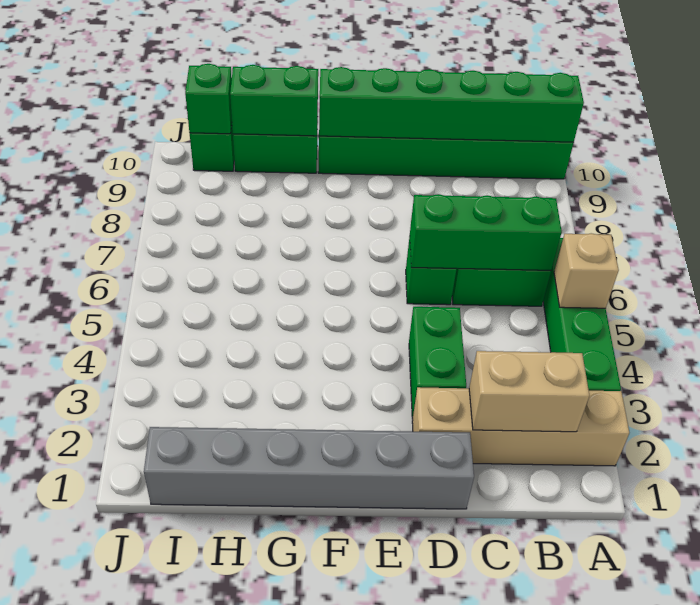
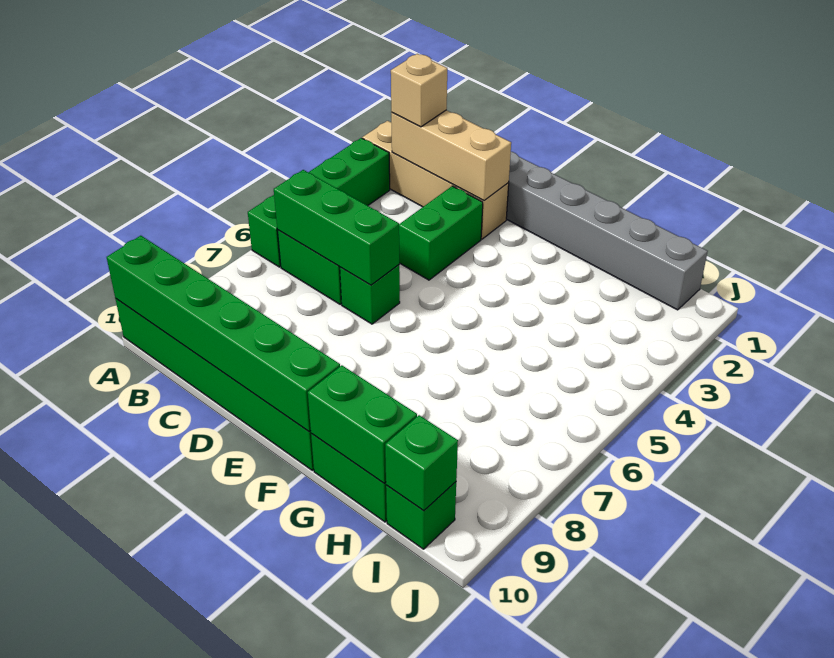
tan 1x1 brick [554,233,619,308] -> tan 1x1 brick moved to [391,54,447,127]
tan 1x2 brick [469,351,589,432] -> tan 1x3 brick [391,110,511,200]

